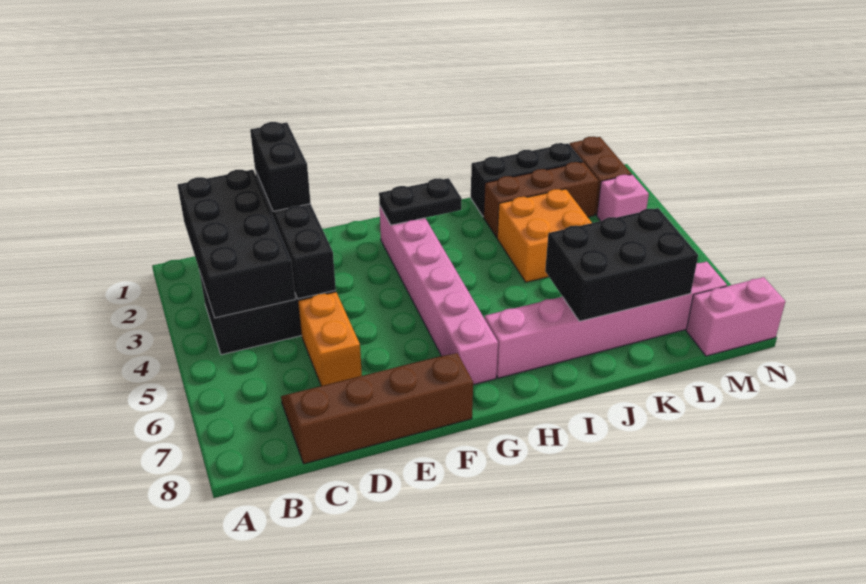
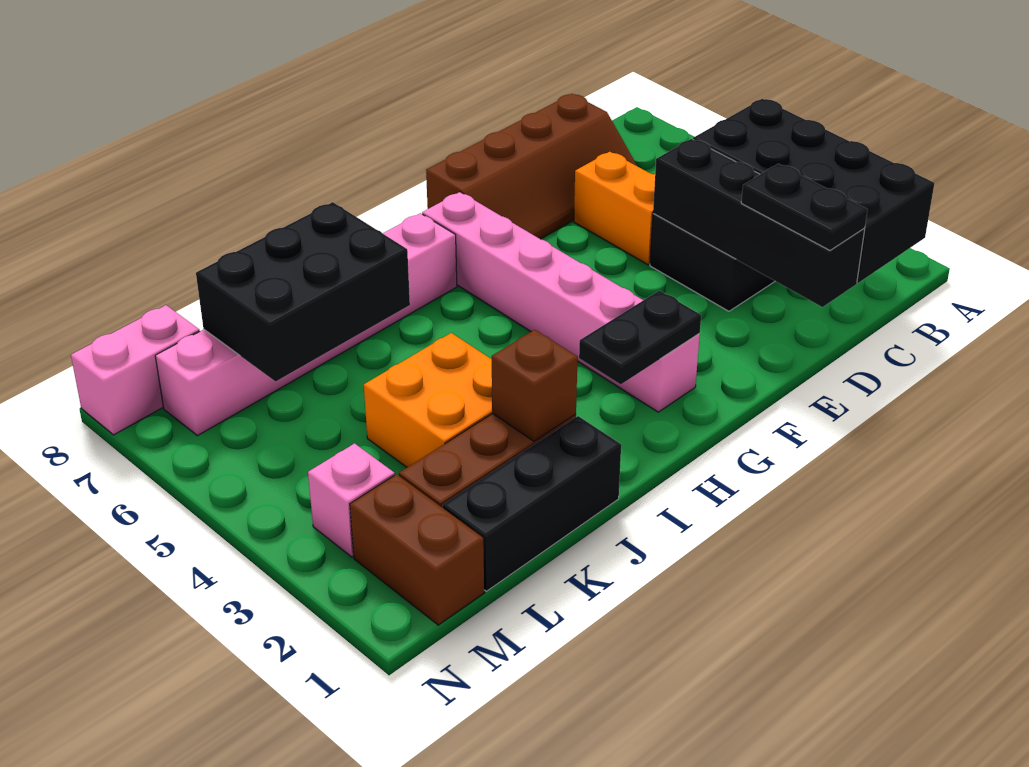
black 1x2 brick [250,122,311,211] -> black 1x2 plate [741,164,868,250]
none -> brown 1x1 brick [492,330,578,441]

